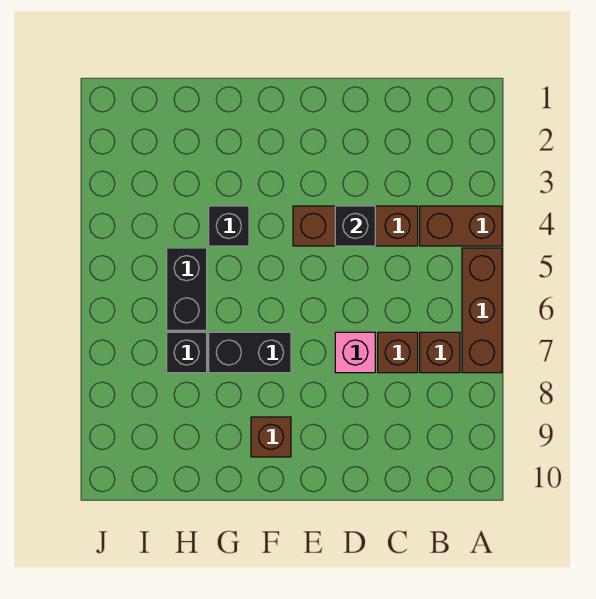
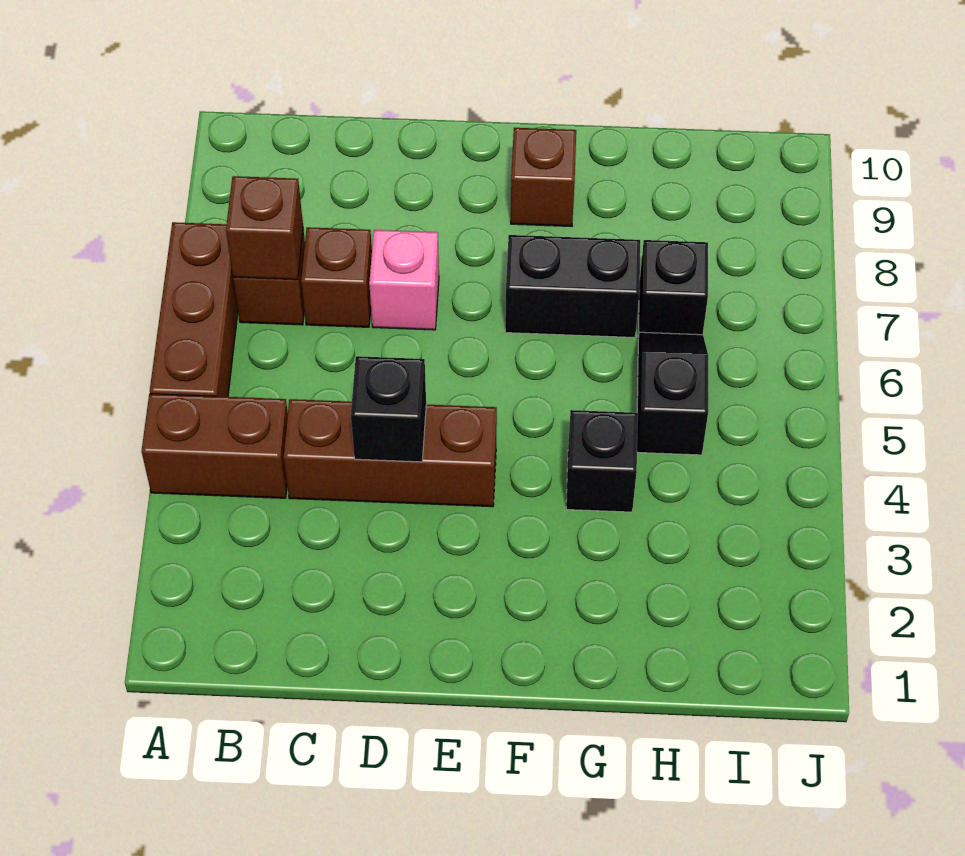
none -> brown 1x1 brick [226,176,303,280]
black 1x2 brick [167,248,207,330] -> black 1x2 slope [637,332,708,455]

